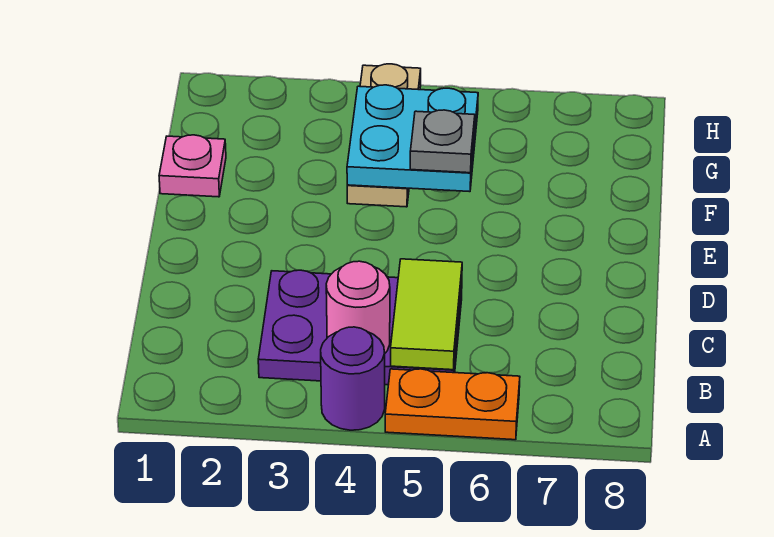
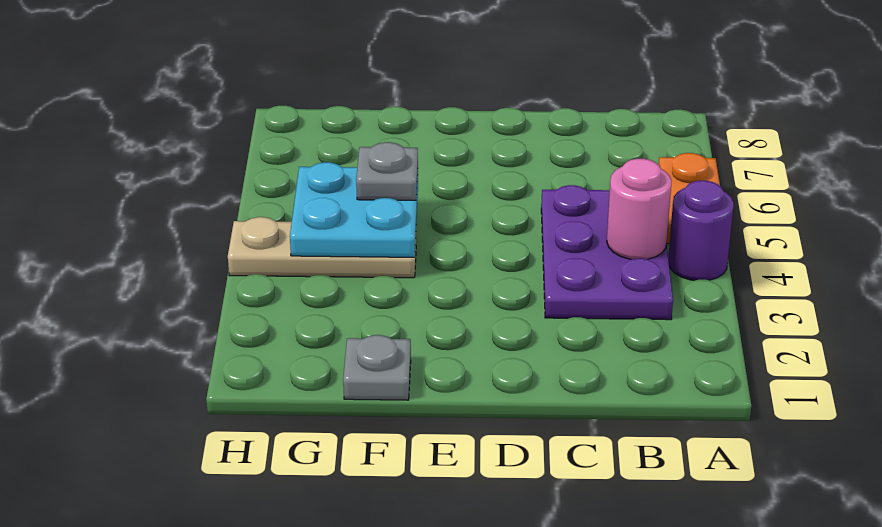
lime 1x2 tile [391,259,462,370] -> none
pink 1x1 plate [159,135,226,197] -> grey 1x1 plate [343,335,411,400]

